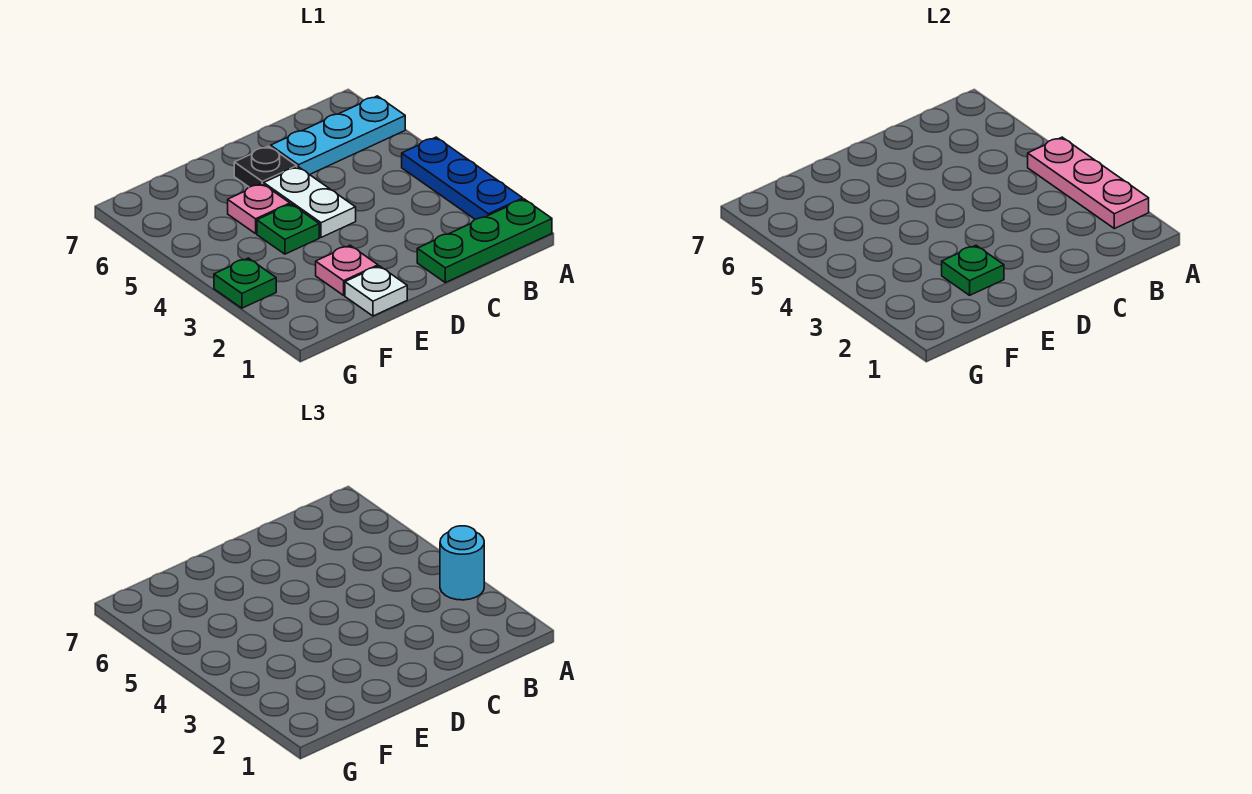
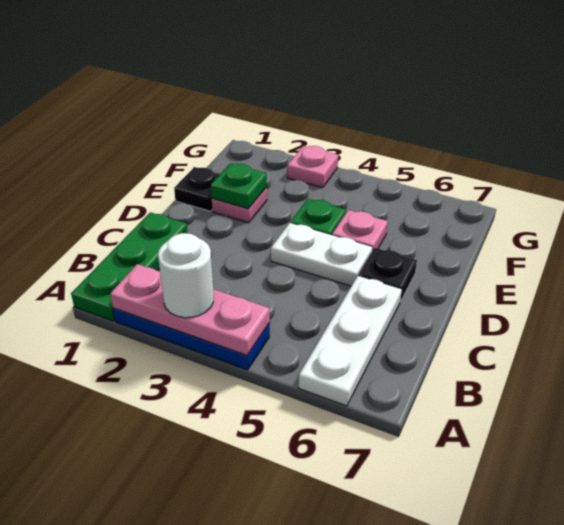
cyan 1x1 round brick [440,526,484,600] -> white 1x1 round brick [158,233,214,318]
cyan 1x3 plate [271,96,405,175] -> white 1x3 plate [299,276,402,406]
white 1x1 plate [345,266,407,316] -> black 1x1 plate [174,167,220,211]
green 1x1 plate [214,258,276,308] -> pink 1x1 plate [287,146,338,188]

